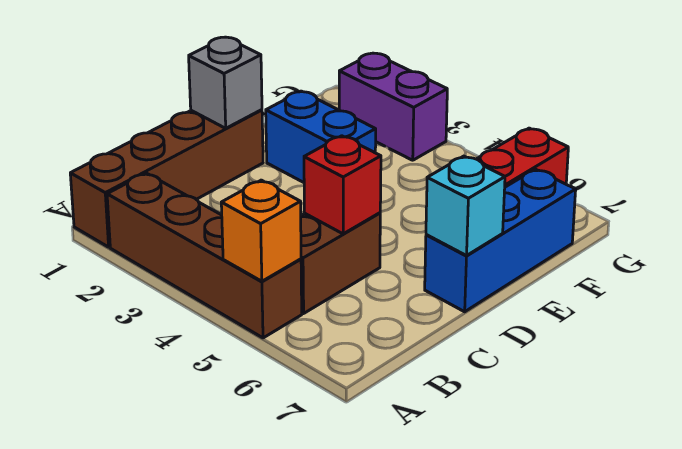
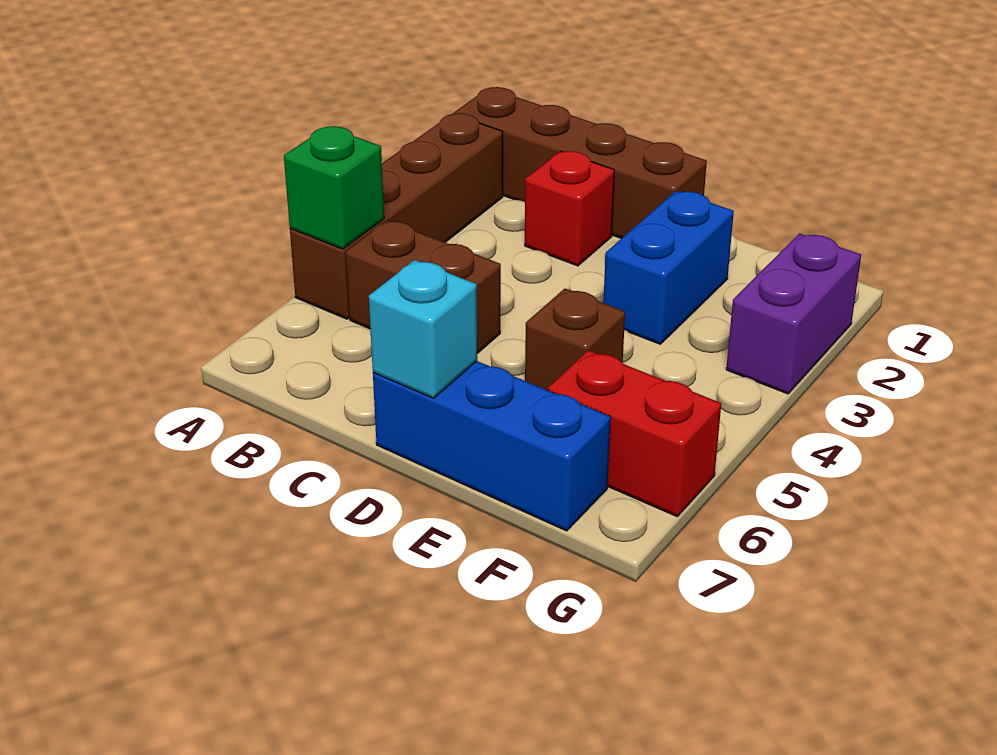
orange 1x1 brick [221,180,301,281] -> green 1x1 brick [284,126,384,249]
red 1x1 brick [304,136,381,234] -> red 1x1 brick moved to [525,151,614,266]
grey 1x1 brick [189,37,262,128] -> none
none -> brown 1x1 brick [525,289,625,390]

